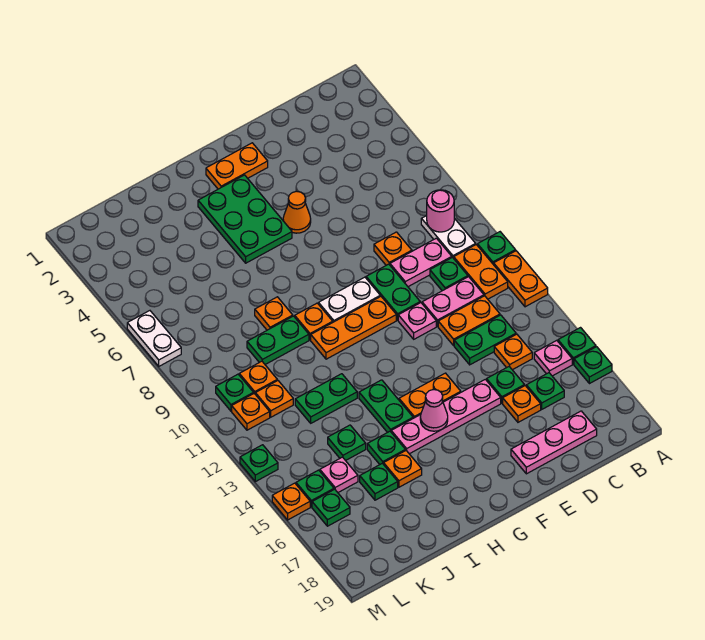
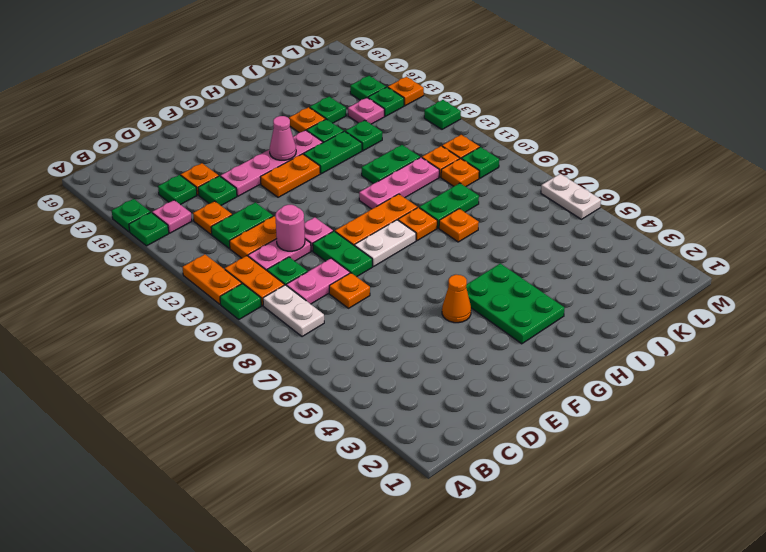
pink 1x1 round brick [426,190,454,232] -> pink 1x1 round brick moved to [275,205,305,251]
pink 1x3 plate [511,411,597,474] -> pink 1x3 plate moved to [359,157,439,209]
orange 1x2 plate [206,143,268,189] -> none
green 1x2 plate [359,380,413,433] -> green 1x2 plate turned to [304,131,362,174]

